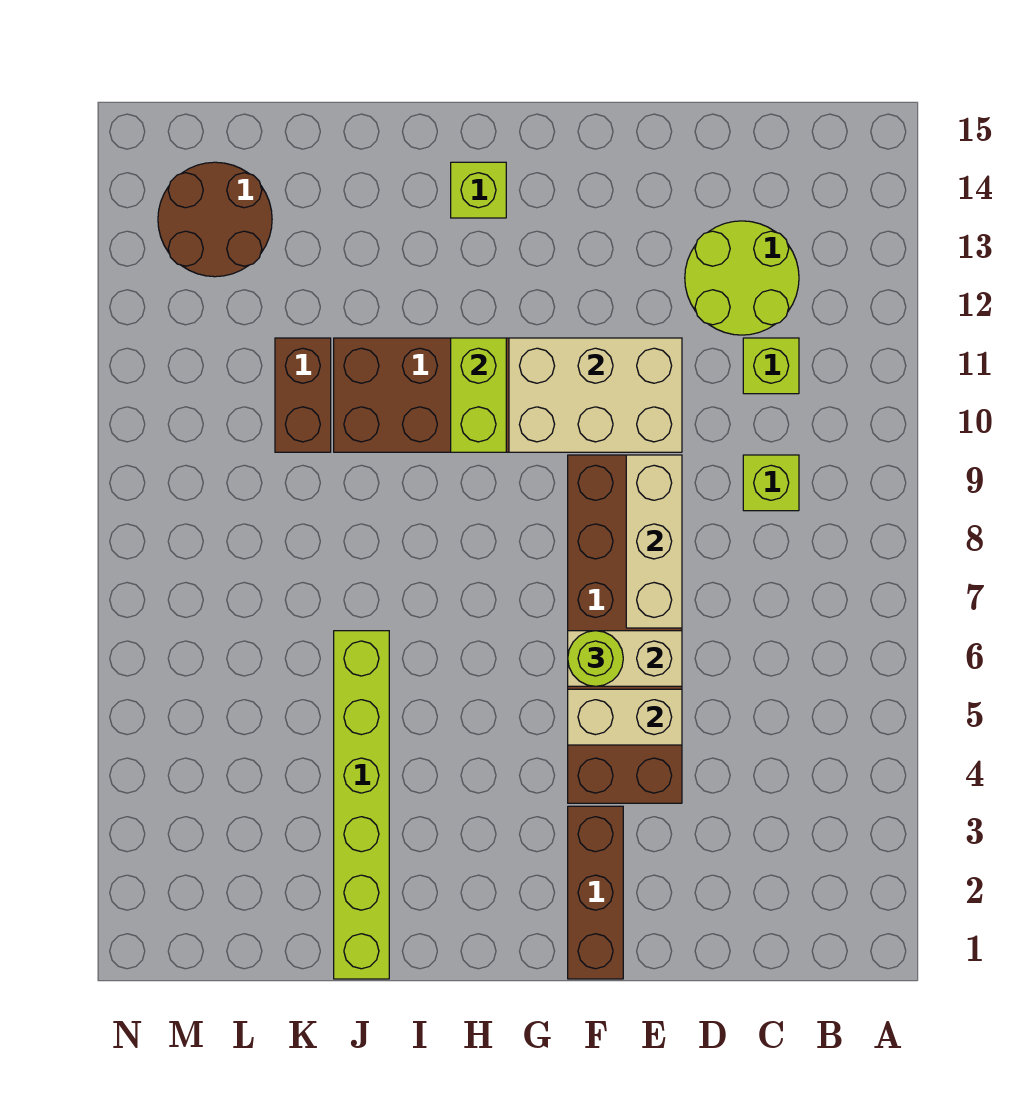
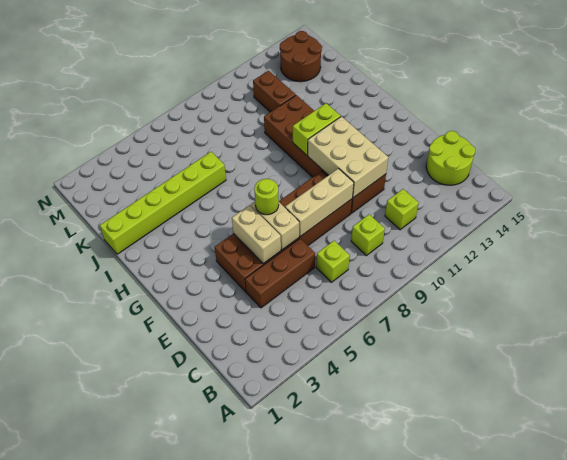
lime 2x2 round brick [685,221,799,335] -> lime 2x2 round brick moved to [426,131,475,185]
brown 1x3 brick [568,806,623,979] -> brown 1x3 brick moved to [245,239,315,308]
lime 1x1 brick [451,162,506,218] -> lime 1x1 brick moved to [316,241,350,282]
brown 1x2 brick [275,338,331,452] -> brown 1x2 brick turned to [253,71,296,112]

